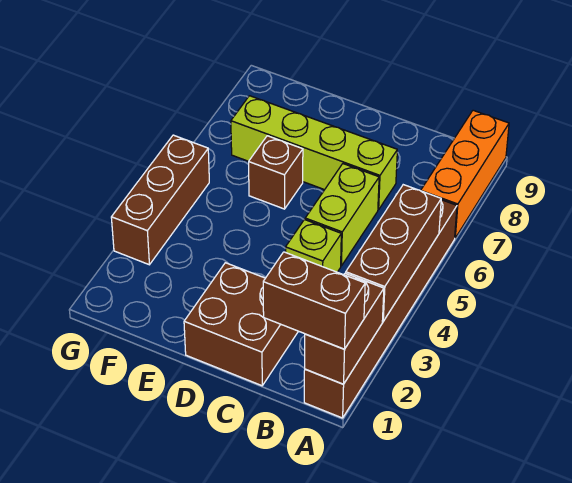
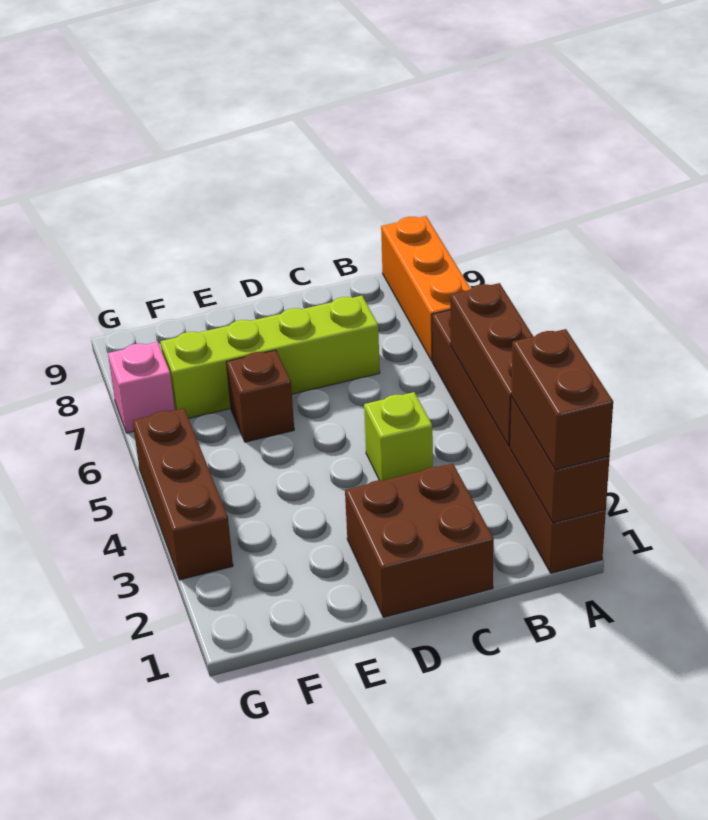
brown 1x2 brick [263,252,365,349] -> brown 1x2 brick turned to [511,329,613,470]
lime 1x2 brick [305,164,379,266] -> none
none -> pink 1x1 brick [108,342,175,433]

